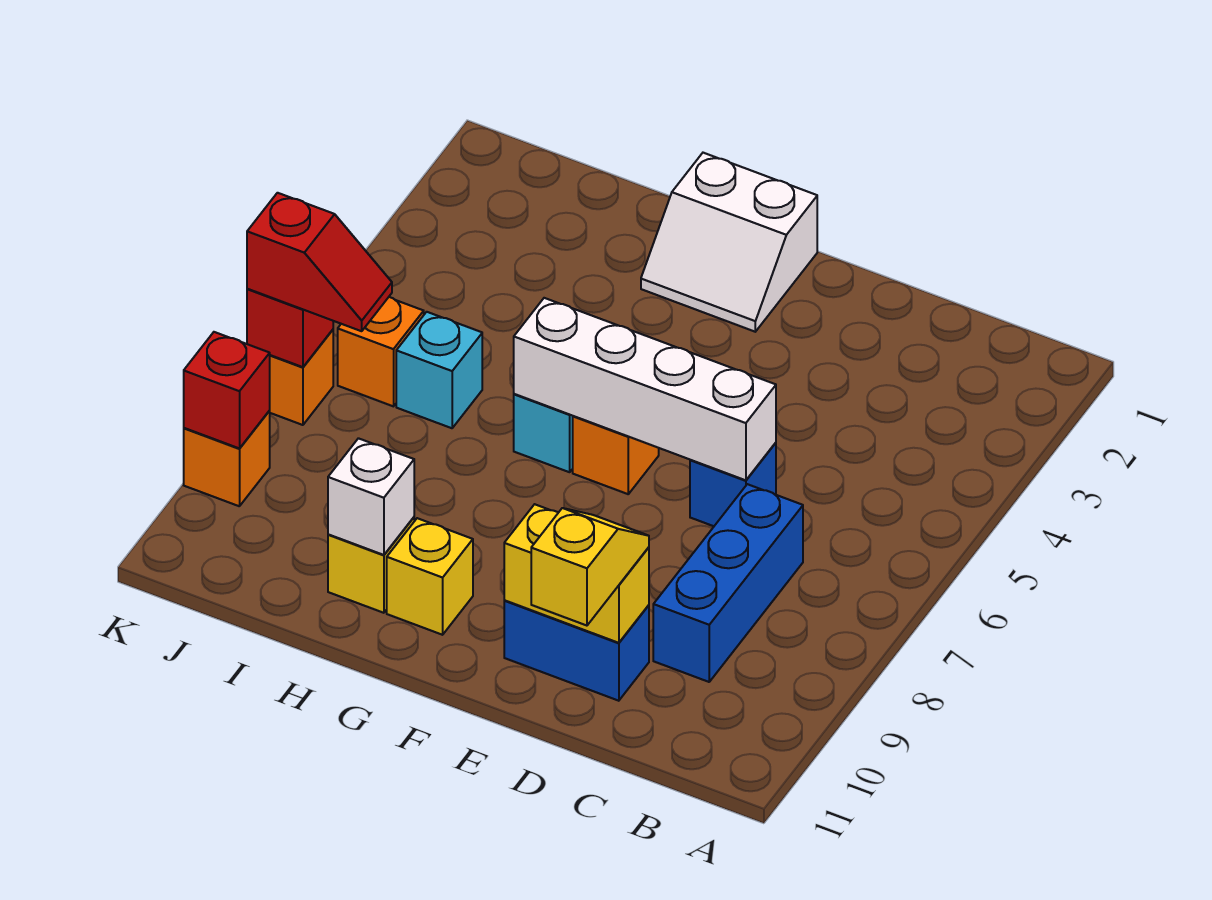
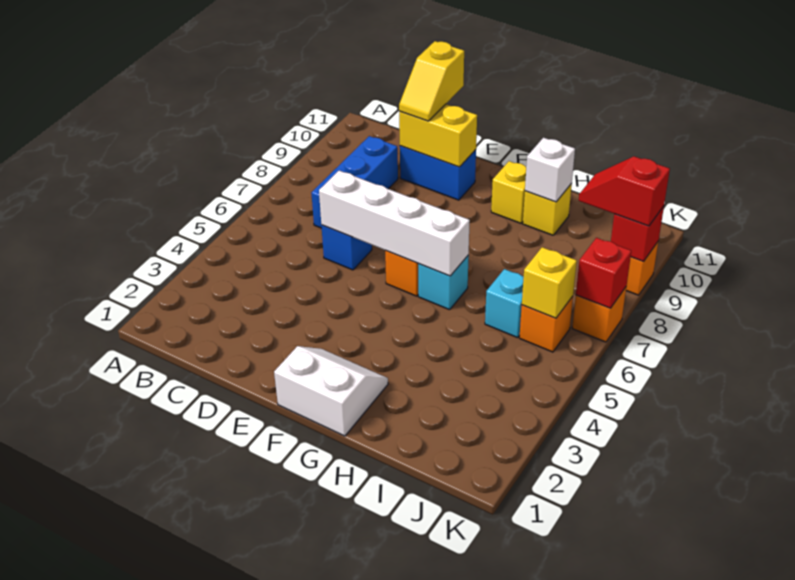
none -> yellow 1x1 brick [522,247,577,318]
red 1x2 slope [247,193,392,331] -> red 1x2 slope moved to [579,156,670,226]

